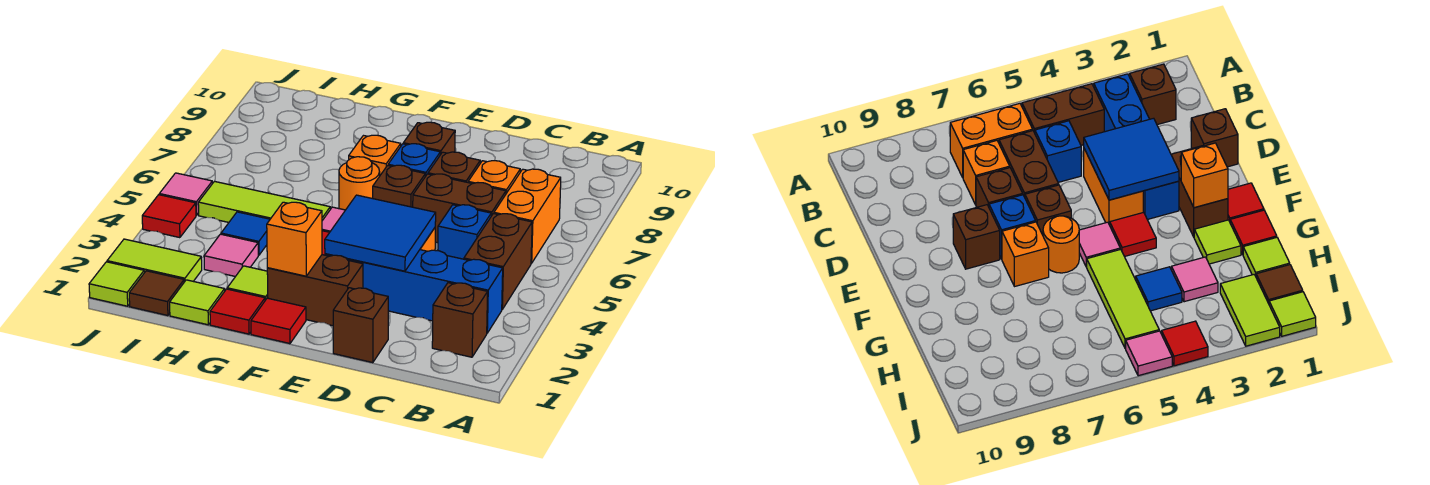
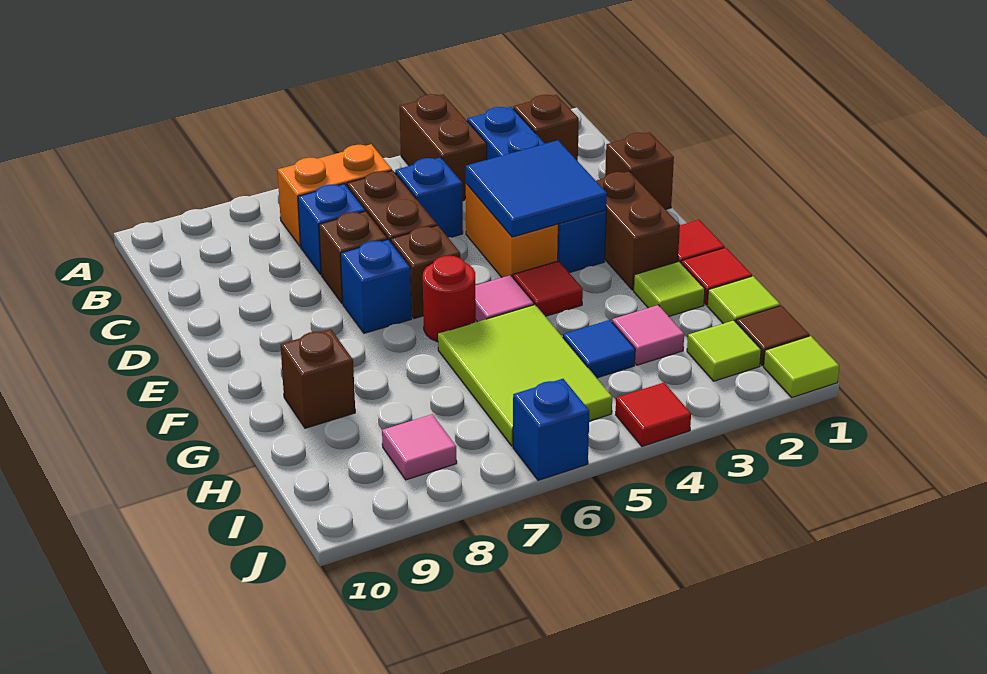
brown 1x2 brick [464,214,532,309] -> brown 1x2 brick turned to [400,94,487,201]
orange 1x1 brick [468,161,520,193] -> blue 1x1 brick [298,184,365,274]
brown 1x1 brick [403,122,455,155] -> brown 1x1 brick moved to [281,329,355,428]
orange 1x1 brick [267,202,322,276] -> none
orange 1x1 round brick [339,157,380,210] -> red 1x1 round brick [423,256,476,342]
orange 1x1 brick [349,135,401,175] -> none
lime 1x3 tile [198,181,330,222] -> lime 2x3 tile [438,305,612,446]
lime 1x2 tile [107,239,202,282] -> lime 1x1 tile [687,320,761,381]
pink 1x1 tile [159,173,212,215] -> pink 1x1 tile moved to [382,414,457,480]
none -> blue 1x1 brick [513,379,589,480]

